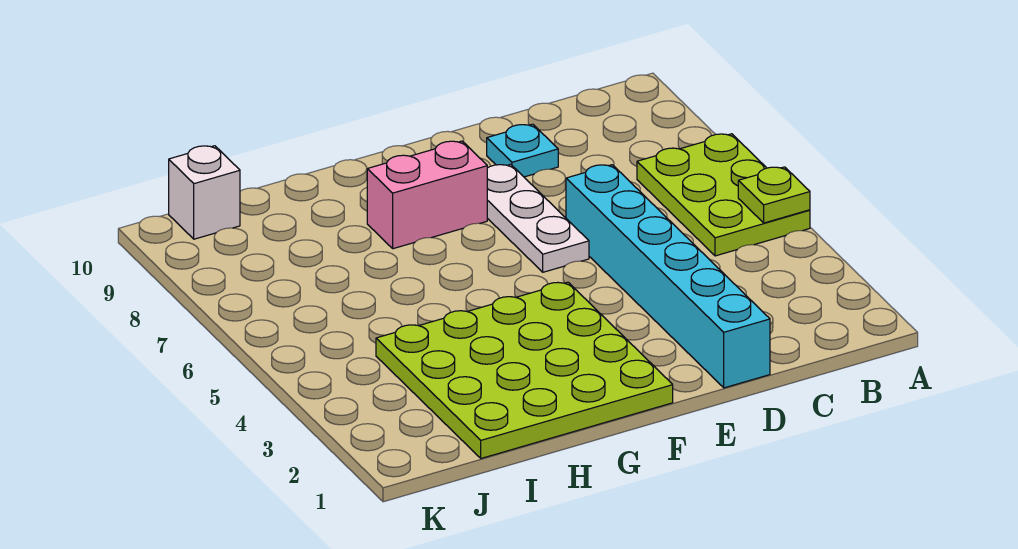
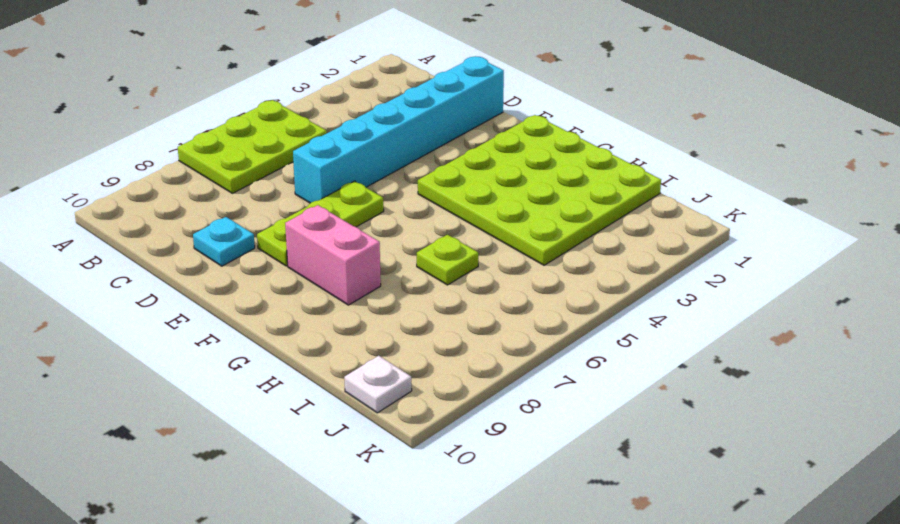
lime 1x1 plate [738,167,810,223] -> lime 1x1 plate moved to [417,235,478,285]
white 1x3 plate [487,164,589,272] -> lime 1x3 plate [257,181,384,266]
white 1x1 brick [169,146,240,239] -> white 1x1 plate [344,356,412,413]

